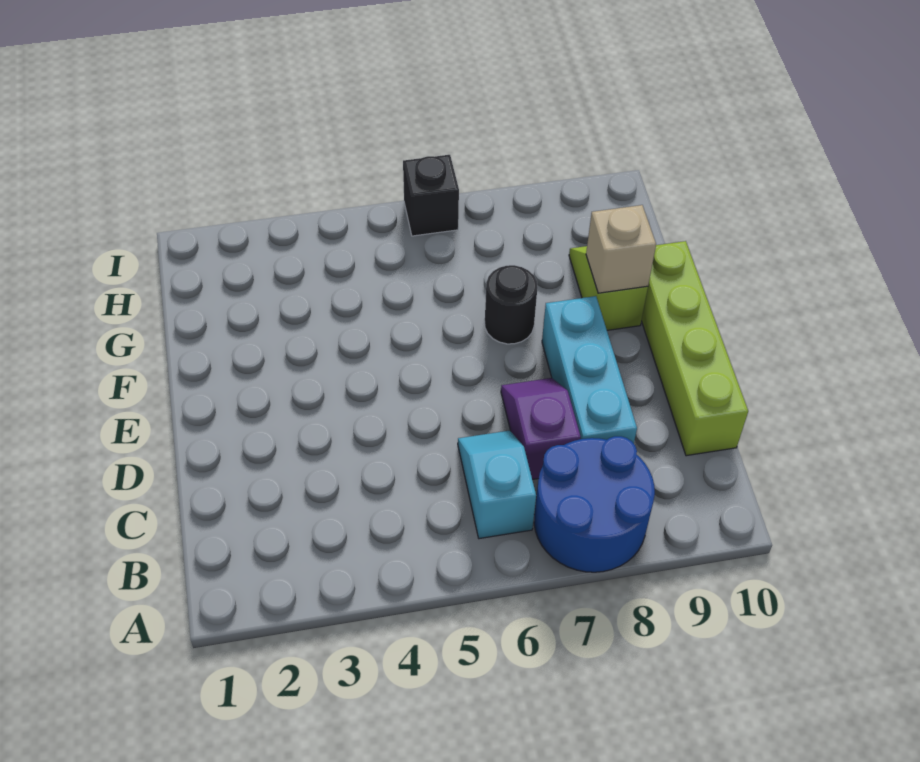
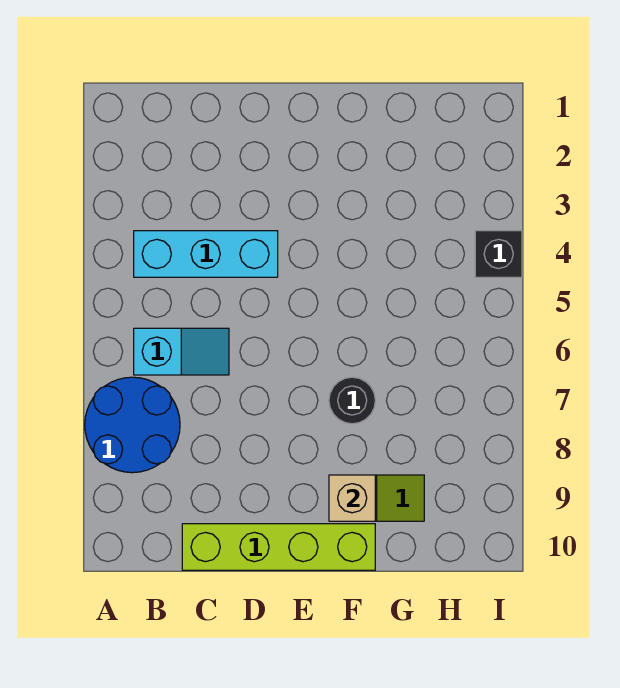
purple 1x2 slope [501,378,581,480] -> none
cyan 1x3 brick [542,296,637,443] -> cyan 1x3 brick moved to [134,231,278,277]
black 1x1 brick [403,155,459,236] -> black 1x1 brick moved to [475,231,522,277]

